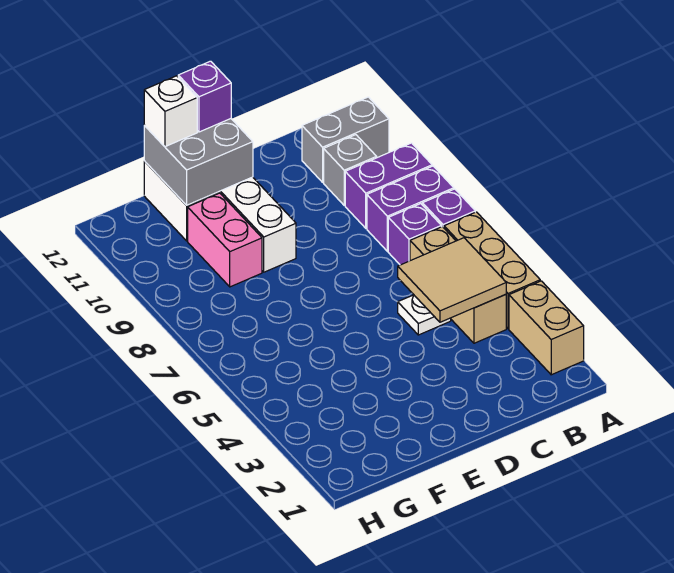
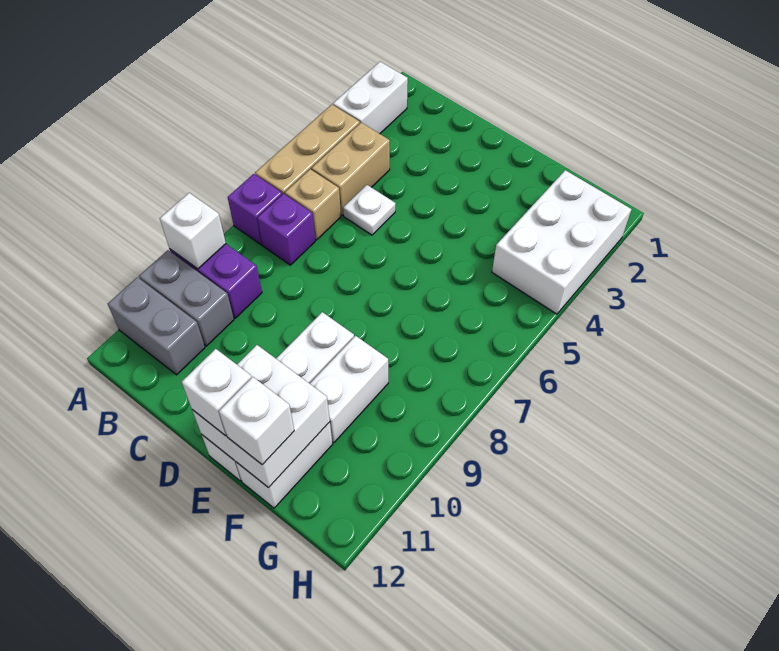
tan 1x2 brick [509,281,584,375] -> white 1x2 brick [333,62,408,134]
purple 1x2 brick [367,166,454,251] -> none
none -> white 1x1 brick [160,193,226,269]
tan 2x2 tile [398,238,506,322] -> none
grey 1x1 brick [324,135,377,205] -> grey 1x2 brick [139,250,234,346]
grey 2x2 brick [144,119,253,205] -> white 2x2 brick [192,345,330,488]
purple 1x1 brick [178,61,231,132] -> white 1x1 brick [182,349,252,436]
pink 1x2 brick [188,193,262,287] -> white 1x2 brick [310,336,388,443]
none -> white 2x3 brick [492,170,631,314]

